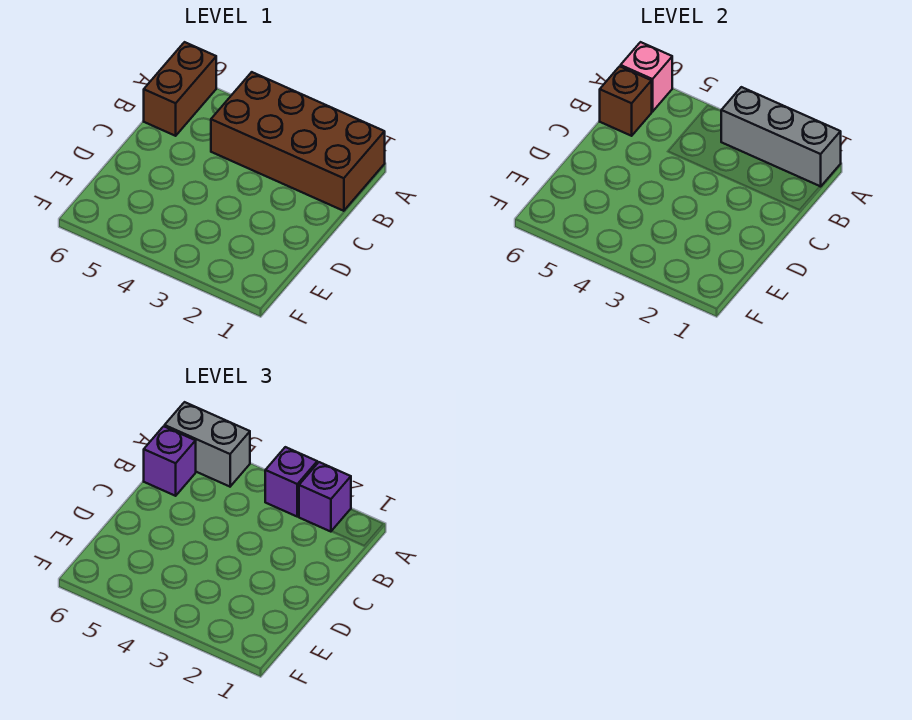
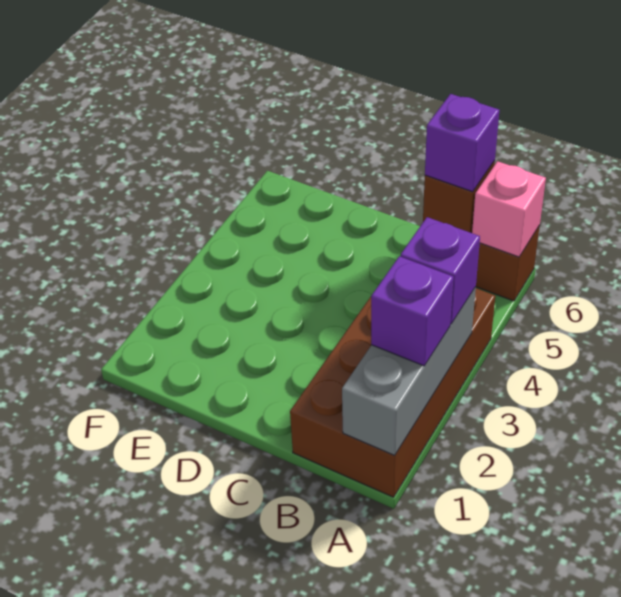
grey 1x2 brick [165,402,250,487] -> none

